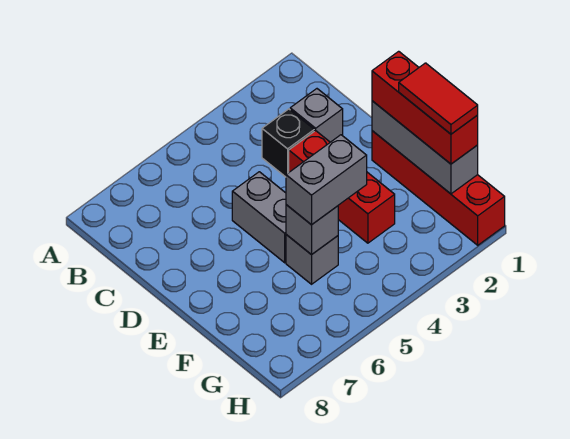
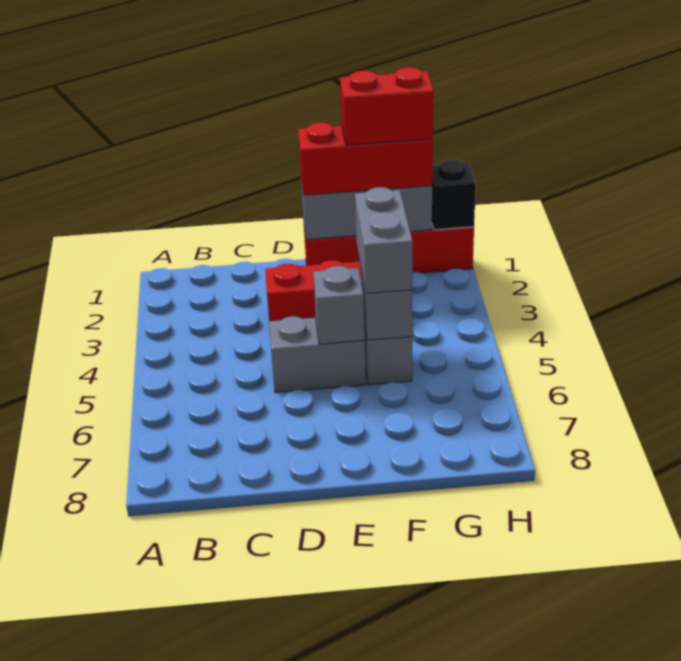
grey 1x1 brick [290,89,343,142] -> grey 1x1 brick moved to [313,266,365,344]
black 1x1 brick [262,109,314,177] -> black 1x1 brick moved to [432,159,476,230]
red 1x2 tile [399,63,478,134] -> red 1x2 brick [340,67,434,145]

